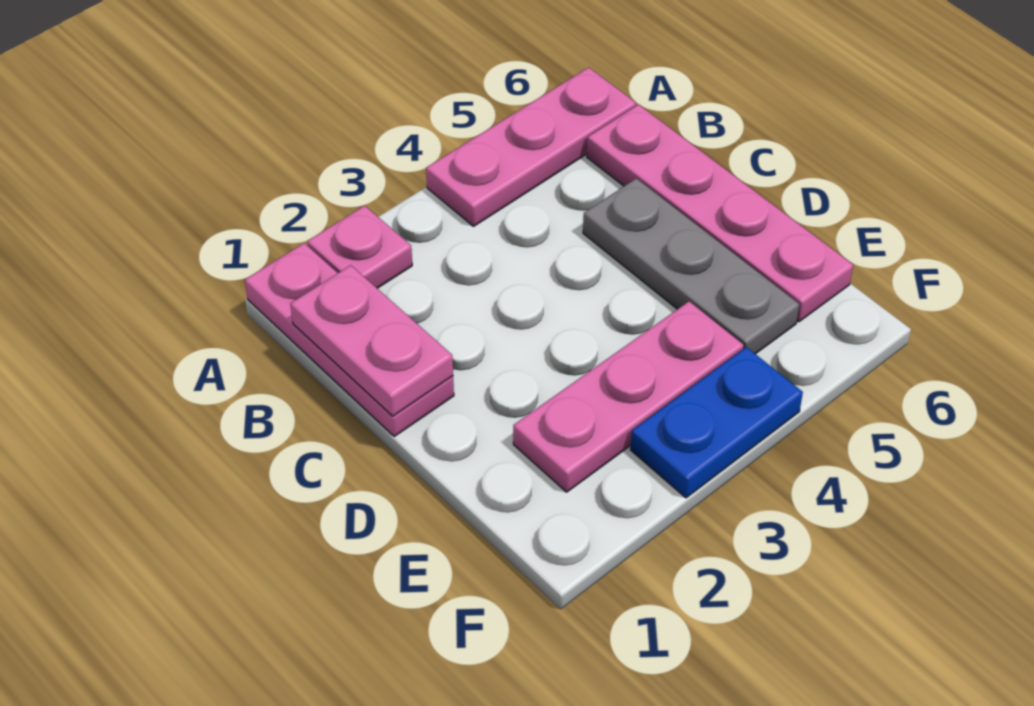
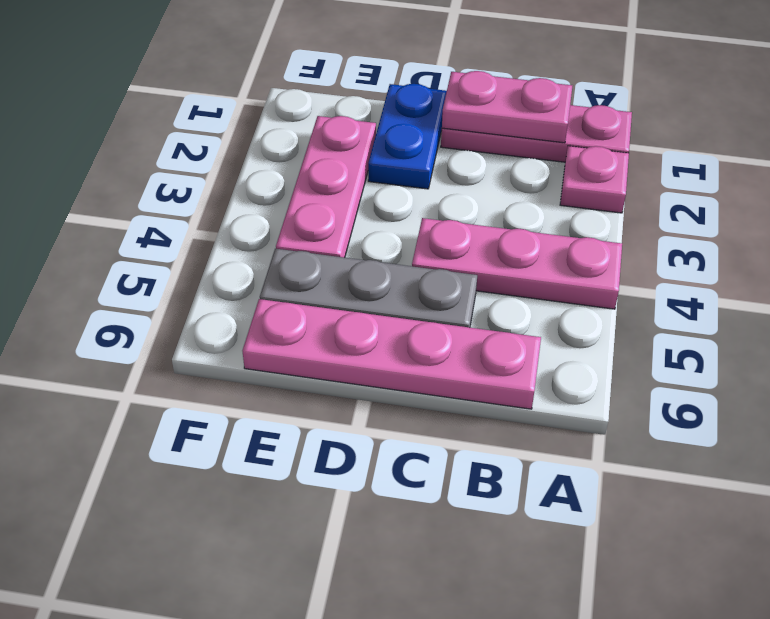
pink 1x3 plate [426,67,636,226] -> pink 1x3 plate turned to [412,218,622,309]
blue 1x2 plate [630,347,803,498] -> blue 1x2 plate moved to [368,84,447,189]

